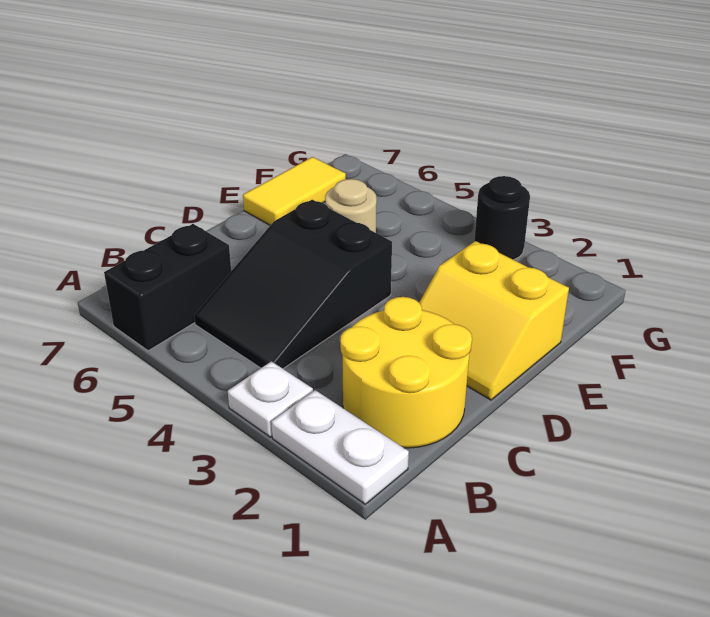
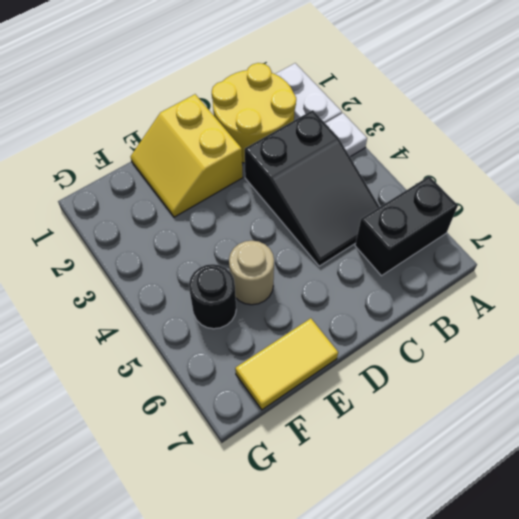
black 2x3 slope [194,200,392,369] -> black 2x3 slope turned to [245,110,380,266]
yellow 2x2 slope [419,241,569,400] -> yellow 2x2 slope turned to [130,94,243,217]
black 1x1 round brick [474,176,530,260] -> black 1x1 round brick moved to [189,264,236,329]

